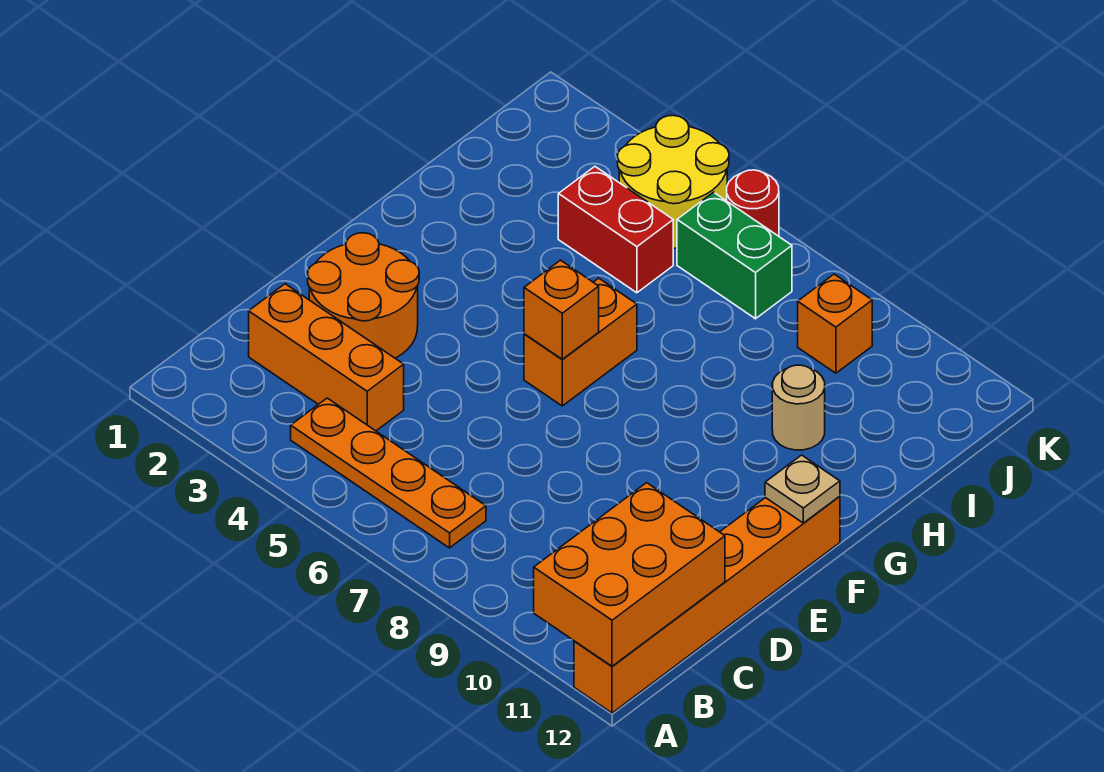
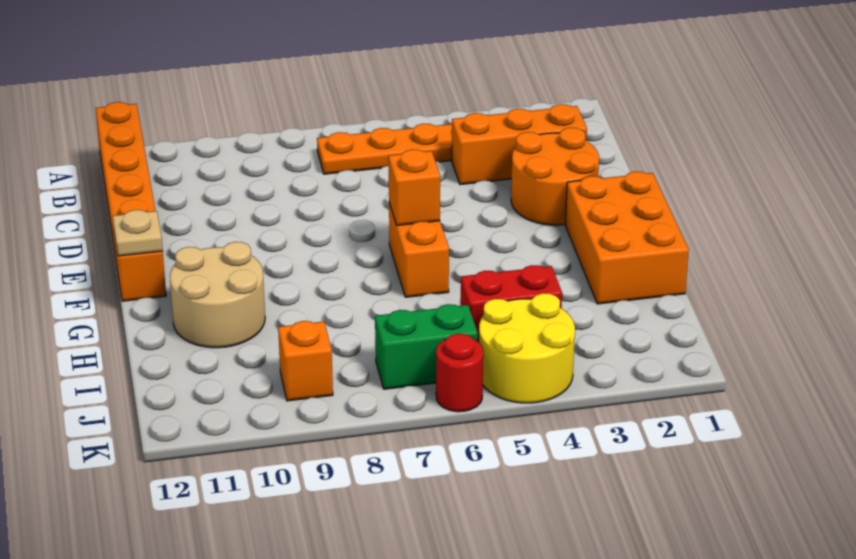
orange 2x3 brick [534,483,725,666] -> orange 2x3 brick moved to [565,171,689,304]
tan 1x1 round brick [772,365,825,450] -> tan 2x2 round brick [170,242,265,348]

